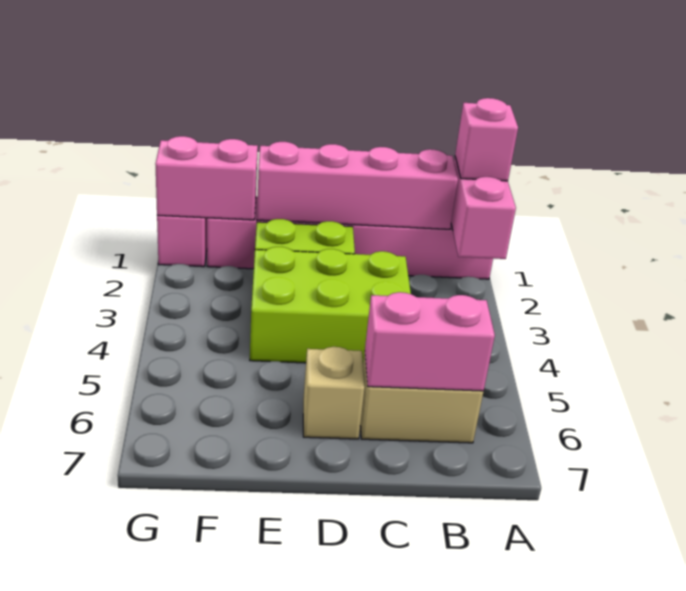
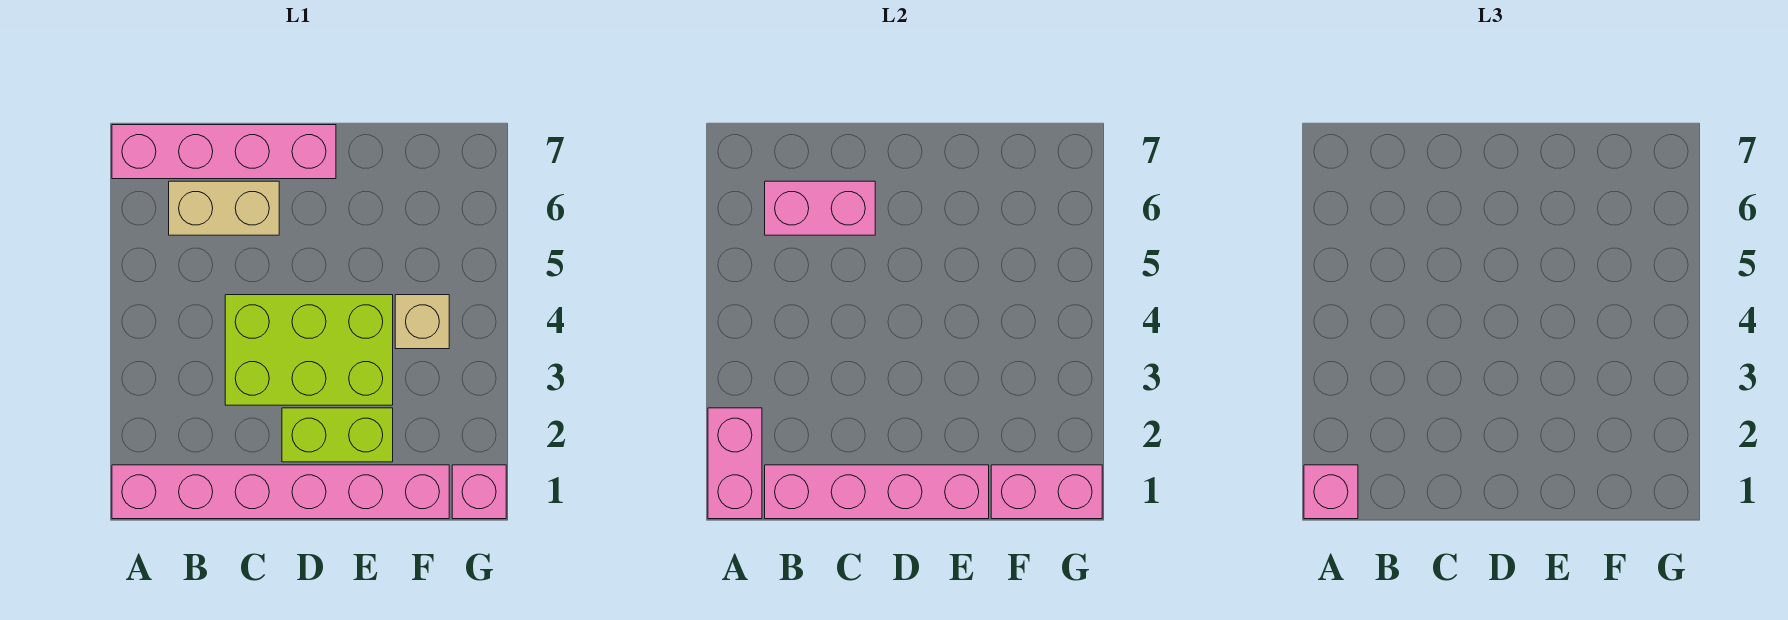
none -> pink 1x4 brick [112,125,336,179]
tan 1x1 brick [303,347,365,439] -> tan 1x1 brick moved to [395,295,449,349]

